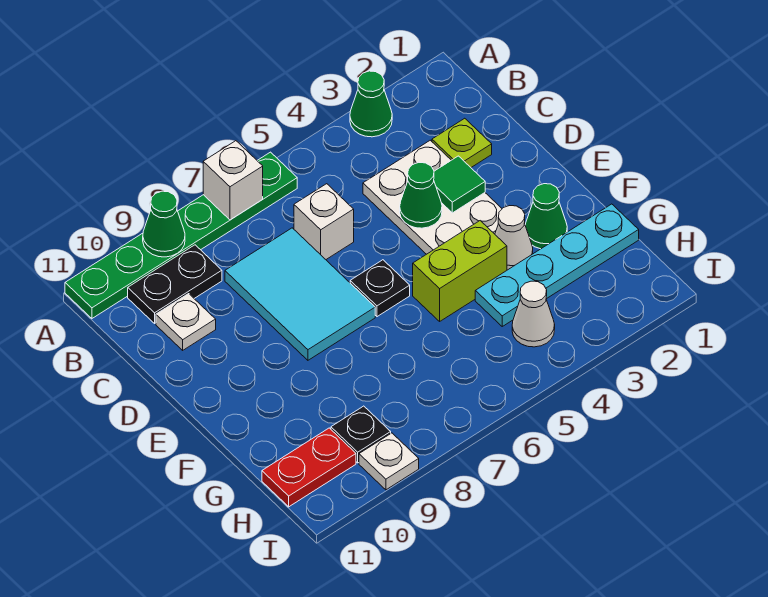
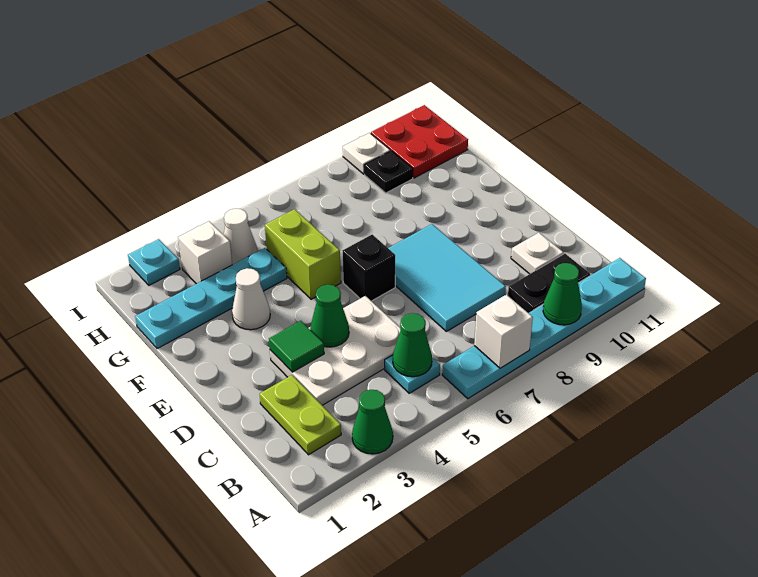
green 1x6 plate [65,152,297,318] -> cyan 1x6 plate [442,258,646,399]
none -> cyan 1x1 plate [385,355,440,393]
lime 1x1 plate [432,118,492,167] -> lime 1x2 plate [260,375,341,455]
white 2x3 plate [363,140,502,254] -> white 2x3 plate turned to [270,296,401,405]
white 1x1 brick [294,184,354,259] -> white 1x1 brick moved to [178,221,232,284]
black 1x1 plate [350,260,410,317] -> black 1x1 brick [343,235,395,301]
green 1x1 cone [525,184,567,249] -> green 1x1 cone moved to [393,313,432,377]
lime 1x2 brick [413,221,507,321] -> lime 1x2 brick turned to [265,209,341,299]
red 1x2 plate [262,428,356,507] -> red 2x2 plate [371,105,468,178]
none -> cyan 1x1 plate [128,239,180,285]

